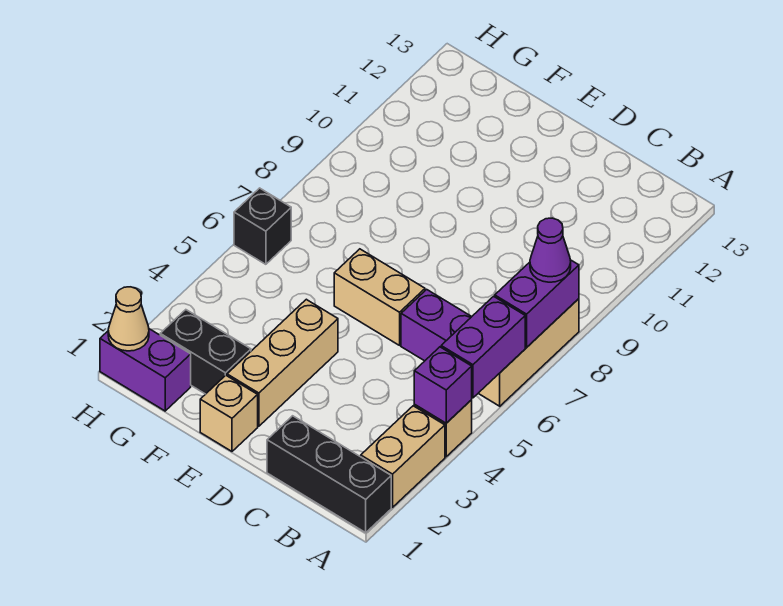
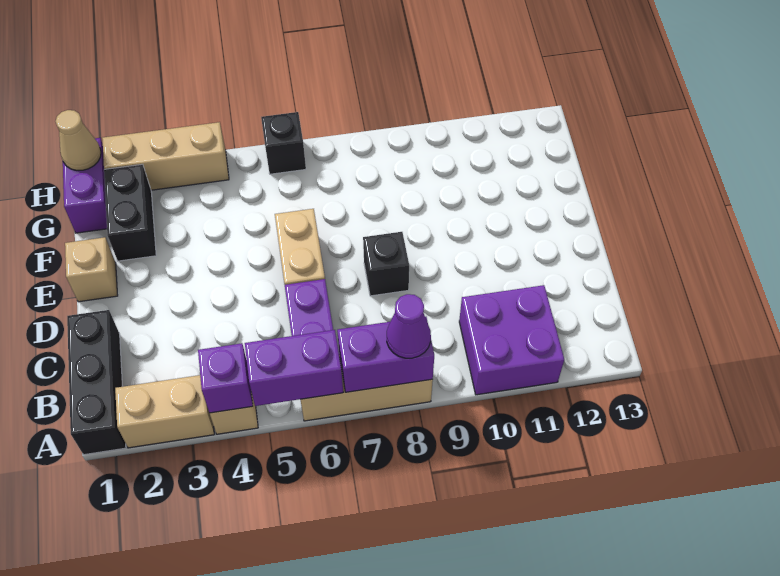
none -> purple 2x2 brick [459,285,564,395]
none -> black 1x1 brick [363,232,409,296]
tan 1x3 brick [227,299,338,426] -> tan 1x3 brick moved to [102,122,229,190]

